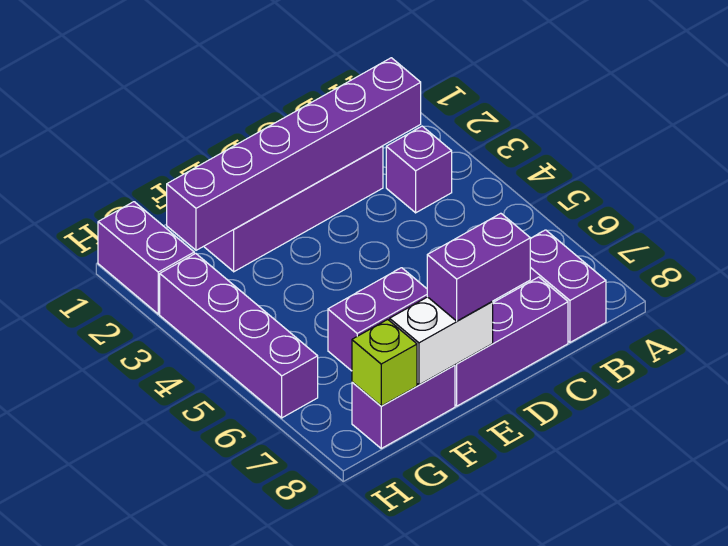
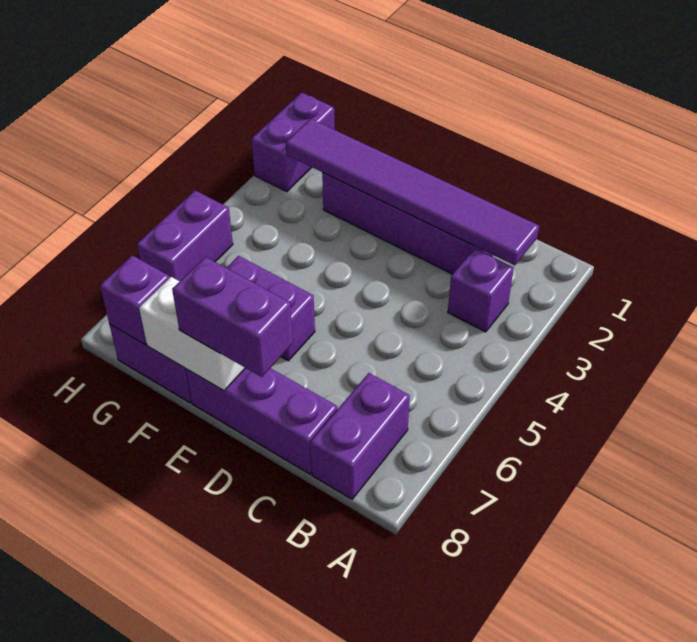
purple 1x6 brick [167,58,421,250] -> purple 1x6 tile [286,119,539,265]
lime 1x1 brick [352,319,417,406] -> purple 1x1 brick [100,255,169,344]
purple 1x4 brick [160,253,318,418] -> purple 1x2 brick [137,191,233,281]

